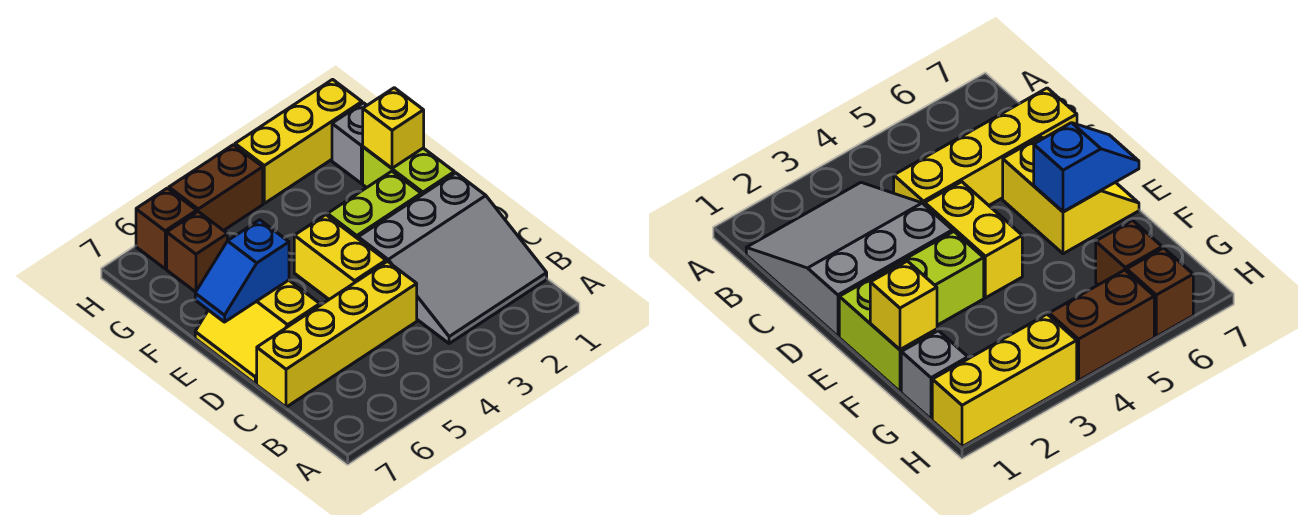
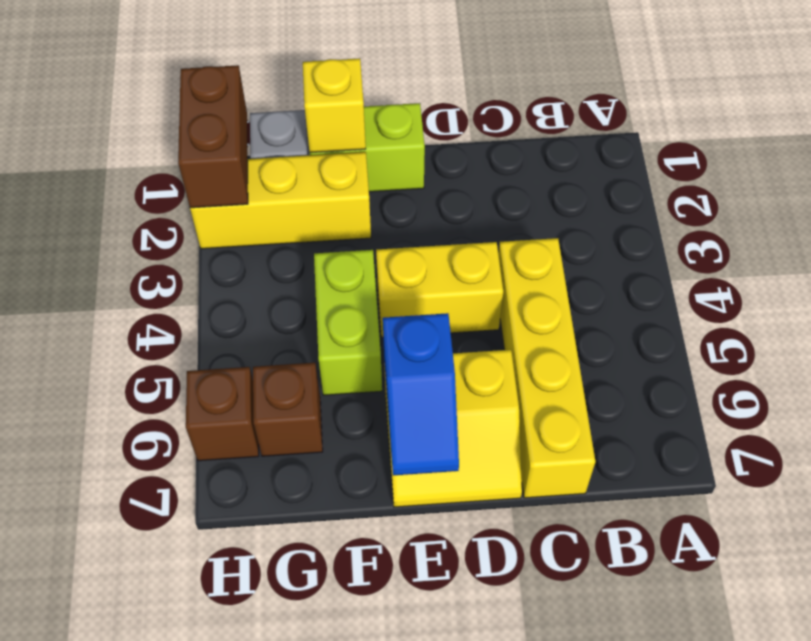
grey 3x3 slope [358,173,547,344] -> none
lime 1x2 brick [327,171,421,239] -> lime 1x2 brick moved to [314,250,382,395]
yellow 1x3 brick [235,79,362,203] -> yellow 1x3 brick turned to [190,152,371,249]
brown 1x2 brick [169,145,263,231] -> brown 1x2 brick moved to [178,65,248,208]

